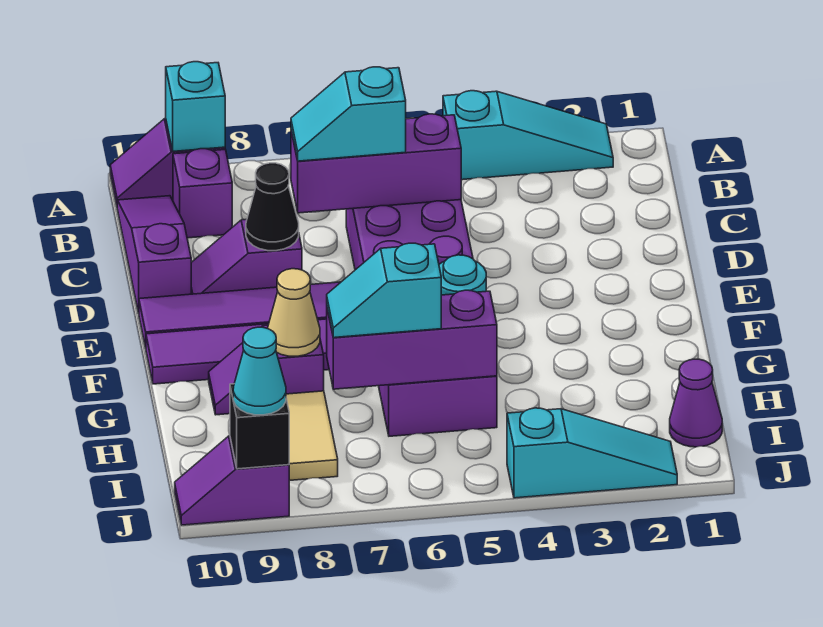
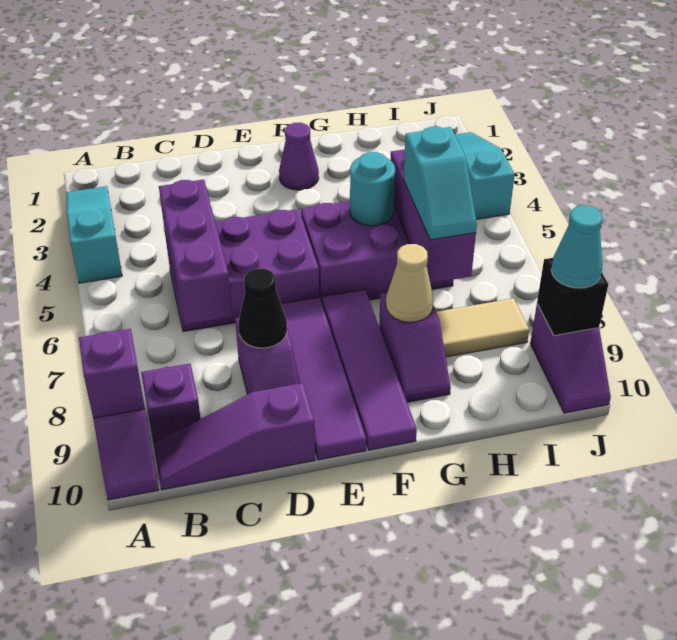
cyan 1x1 brick [166,62,225,151] -> purple 1x1 brick [79,329,145,418]
cyan 1x2 slope [291,67,406,161] -> none
purple 1x1 cone [670,359,722,447] -> purple 1x1 cone moved to [279,123,319,190]

